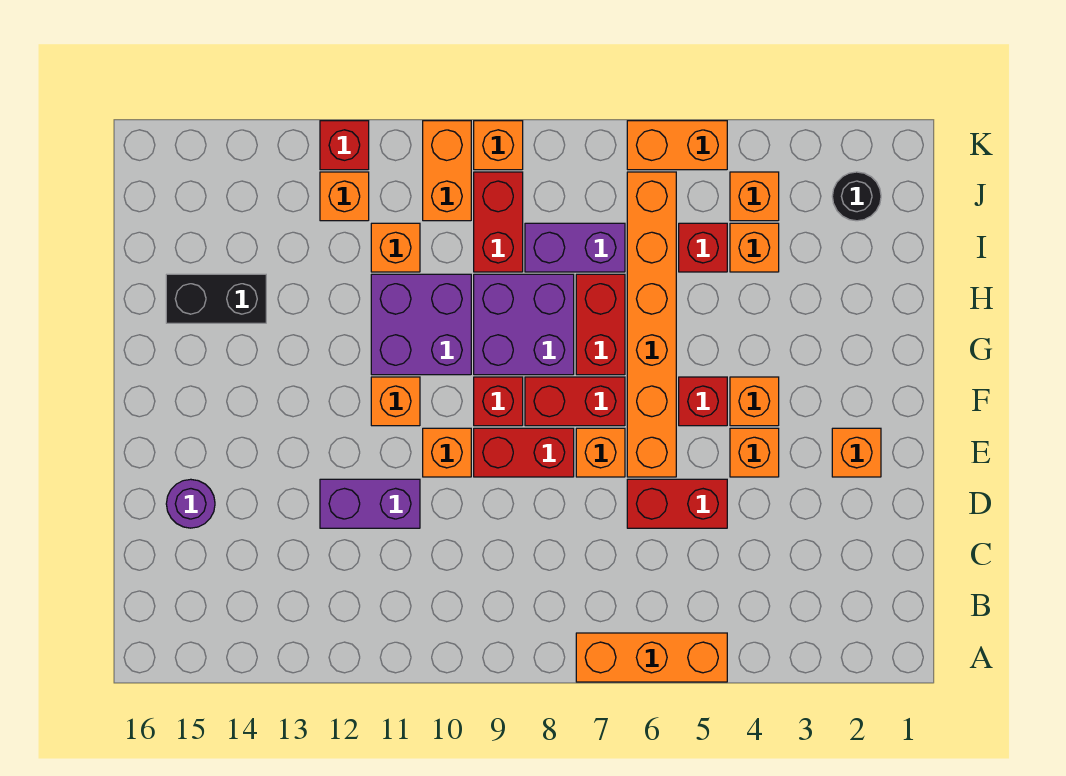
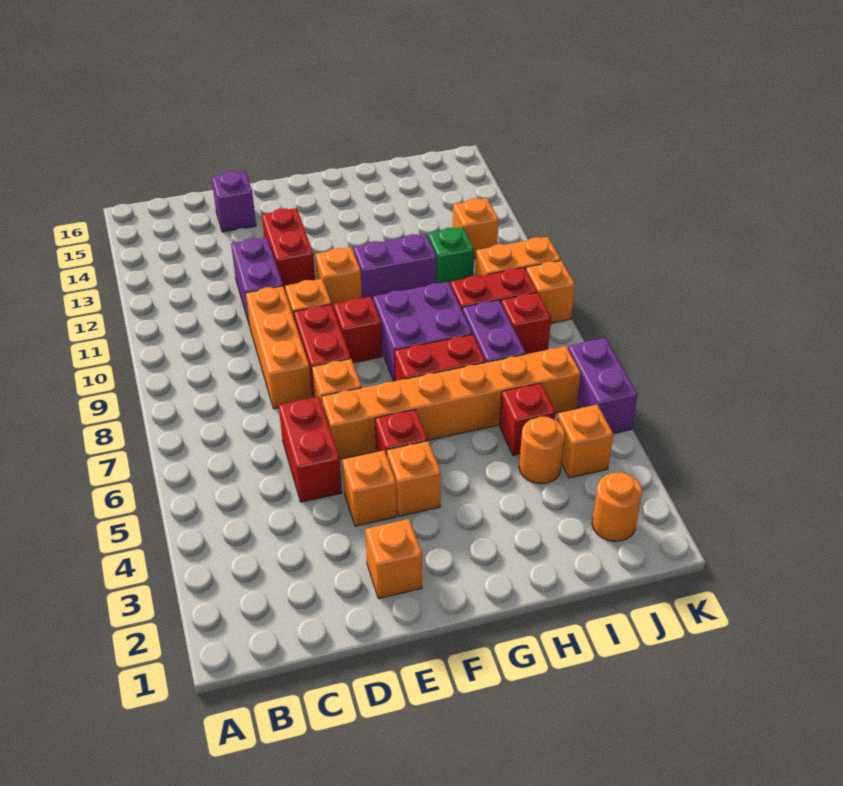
orange 1x3 brick [576,633,727,682] -> orange 1x3 brick moved to [246,286,312,409]
purple 1x1 round brick [166,479,215,528] -> purple 1x1 brick [211,171,256,232]
red 1x2 brick [525,377,625,426] -> red 1x2 brick moved to [262,208,315,292]
purple 2x2 brick [371,274,471,375] -> purple 1x2 brick [353,234,437,300]
black 1x2 brick [166,274,266,323] -> none
orange 1x1 brick [730,223,779,272] -> orange 1x1 round brick [519,417,565,484]
orange 1x1 brick [371,223,420,272] -> green 1x1 brick [428,227,474,284]
black 1x1 round brick [832,172,881,221] -> orange 1x1 round brick [592,472,642,541]
orange 1x2 brick [627,121,727,170] -> purple 1x2 brick [568,338,638,434]
red 1x1 brick [320,121,369,170] -> red 1x1 brick moved to [501,293,551,354]

